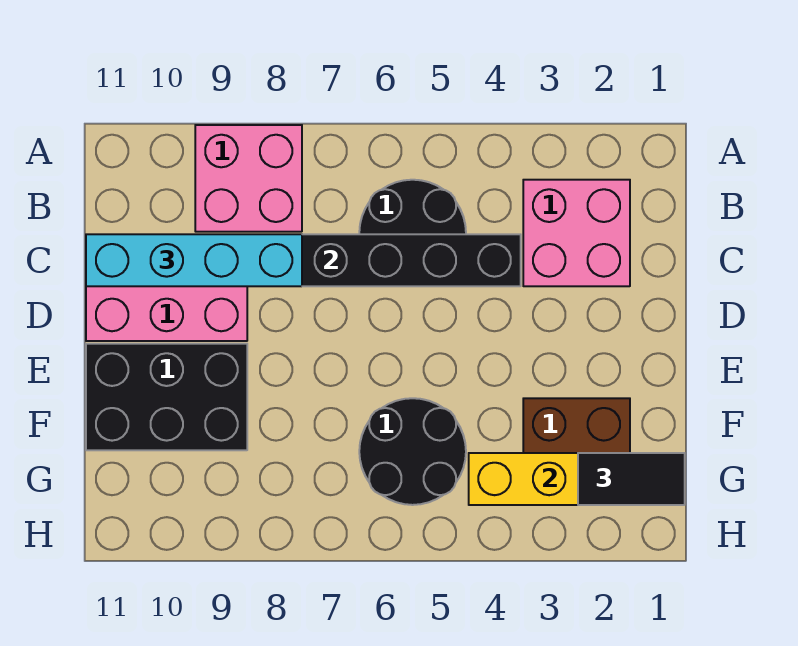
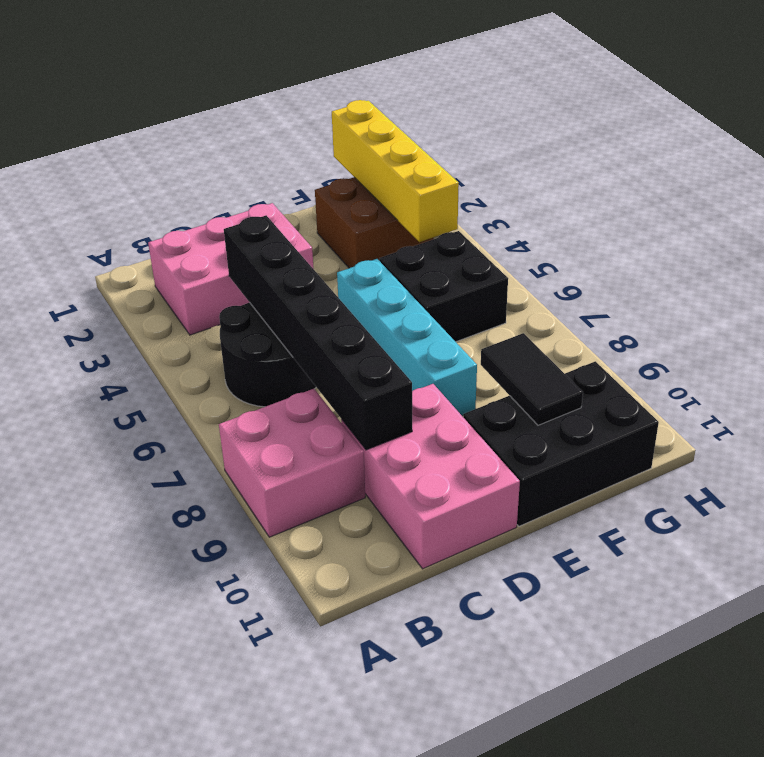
pink 2x2 brick [523,180,630,286] -> pink 2x3 brick [148,203,314,335]
cyan 1x4 brick [86,234,302,286] -> cyan 1x4 brick moved to [337,259,477,416]
black 2x3 brick [86,344,247,450] -> black 2x3 brick turned to [463,361,659,526]
black 2x2 round brick [359,398,466,505] -> black 2x2 brick [379,231,508,342]
black 1x2 tile [578,453,685,505] -> black 1x2 tile moved to [481,333,583,425]

